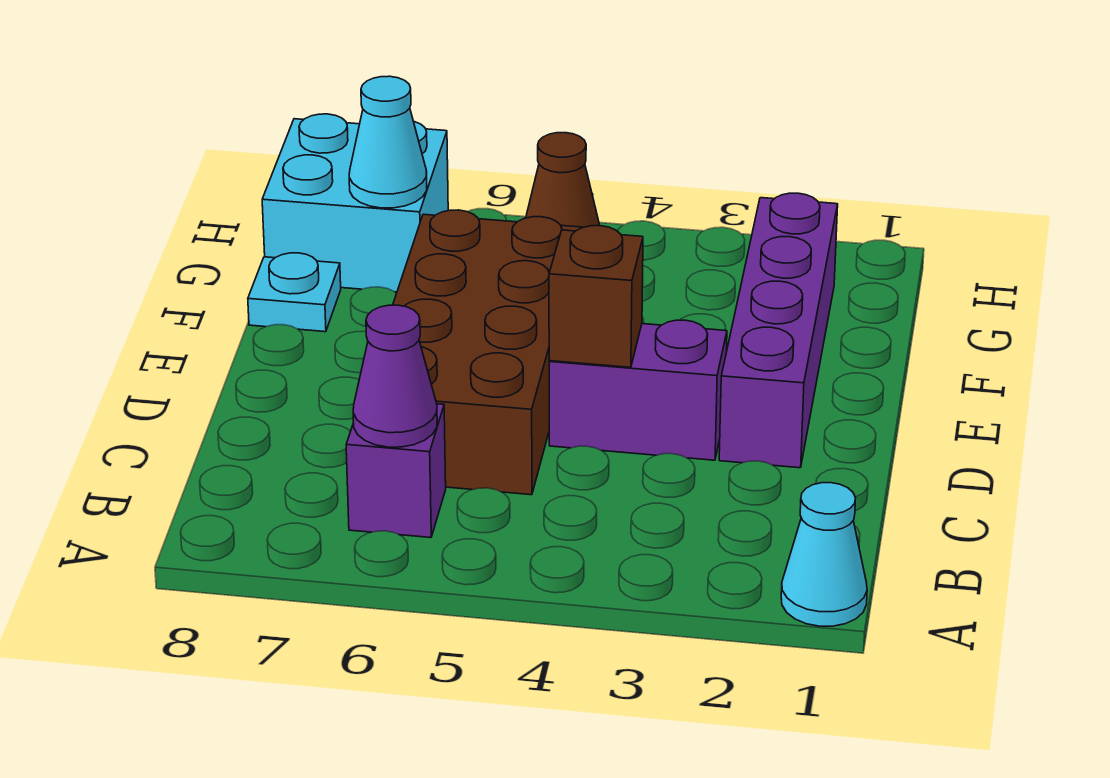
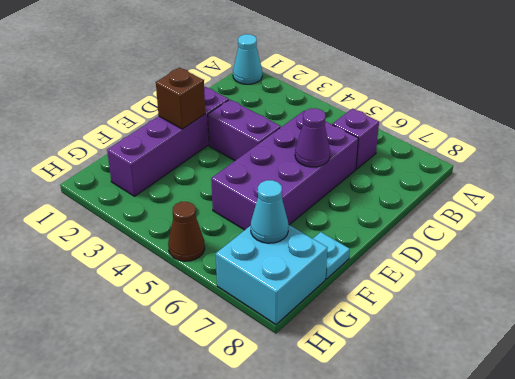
purple 1x1 cone [353,305,437,447] -> purple 1x1 cone moved to [295,108,330,167]
brown 2x4 brick [393,210,582,495] -> purple 2x4 brick [211,111,358,230]
brown 1x1 brick [549,226,643,367] -> brown 1x1 brick moved to [156,68,205,129]

